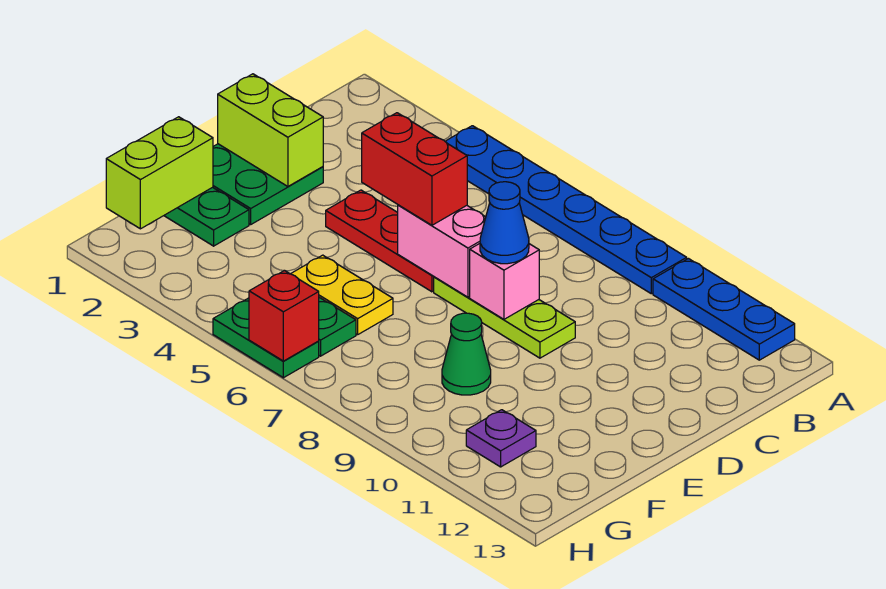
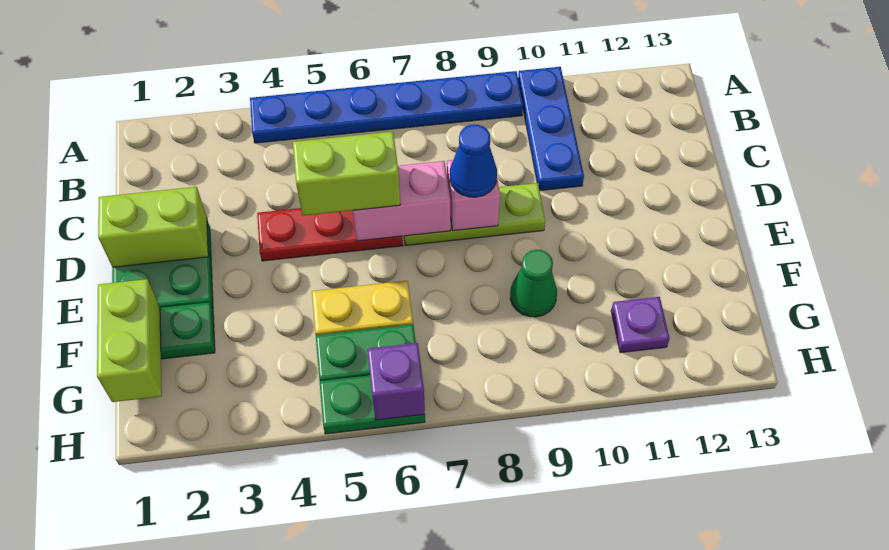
blue 1x3 plate [653,259,795,360] -> blue 1x3 plate turned to [518,67,584,191]
red 1x2 brick [362,113,467,225] -> lime 1x2 brick [293,132,400,216]
red 1x1 brick [249,271,319,361] -> purple 1x1 brick [367,343,425,420]

